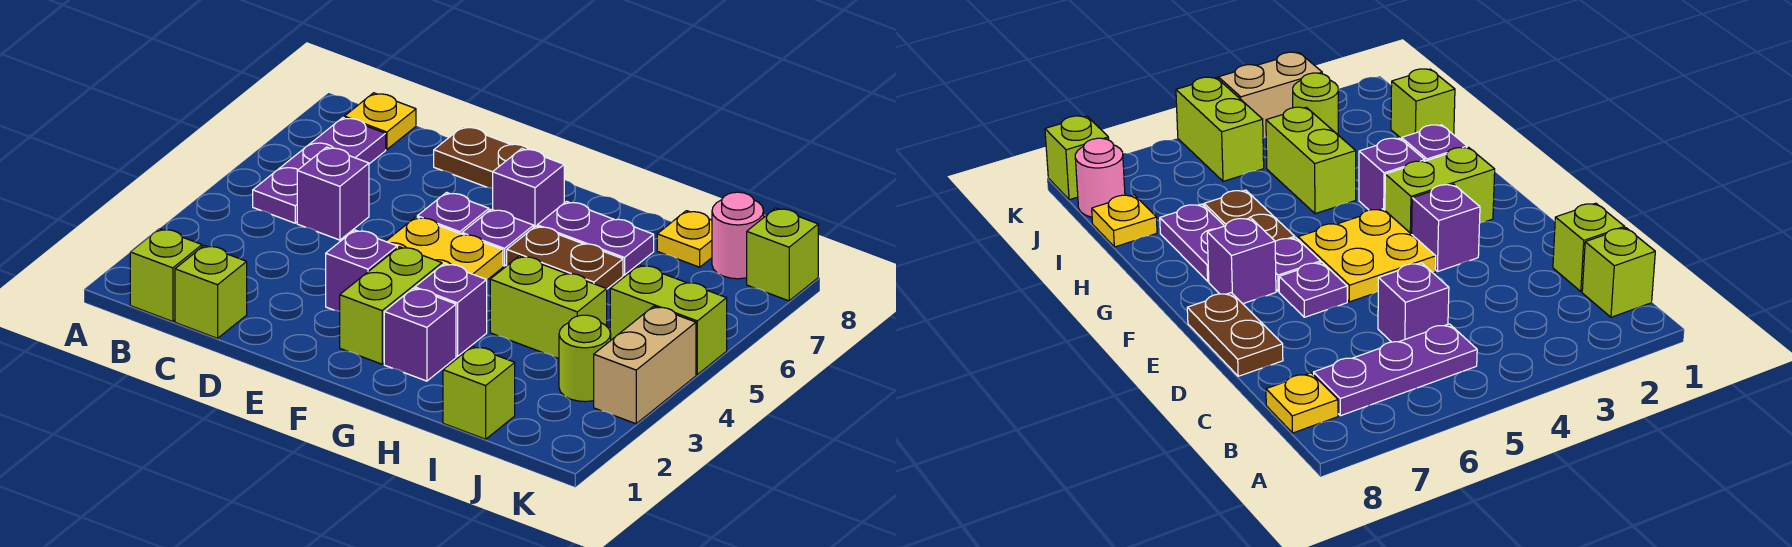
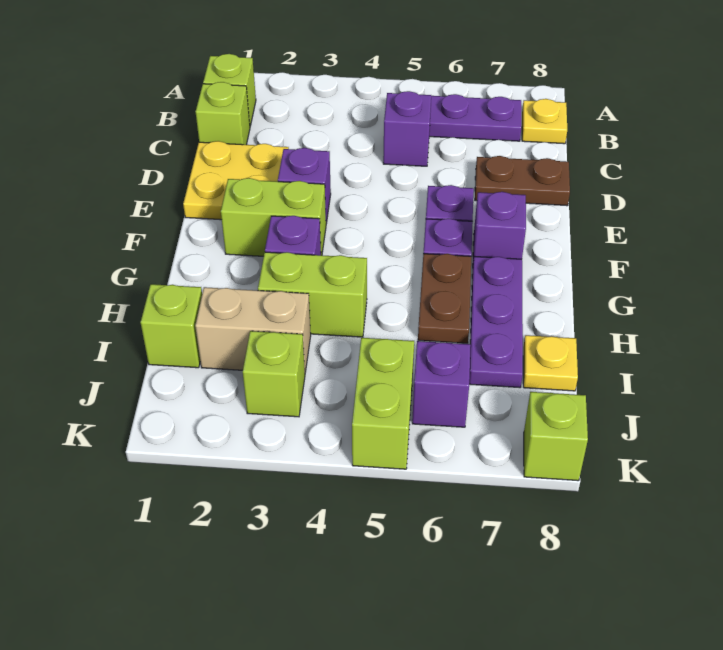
brown 1x2 plate [434,127,529,189] -> brown 1x2 plate turned to [475,156,570,206]
yellow 2x2 plate [386,217,503,280] -> yellow 2x2 plate moved to [183,141,289,220]
purple 1x1 brick [384,288,456,381] -> purple 1x1 brick moved to [412,341,471,427]
purple 1x2 plate [537,202,654,275] -> purple 1x3 plate [469,256,523,388]
lime 1x2 brick [490,256,607,359] -> lime 1x2 brick turned to [258,252,367,337]
lime 1x1 round brick [559,315,611,402] -> lime 1x1 brick [243,331,305,417]
pink 1x1 round brick [712,192,764,279] -> none
tan 1x2 brick [594,306,696,424] -> tan 1x2 brick moved to [195,287,311,372]

